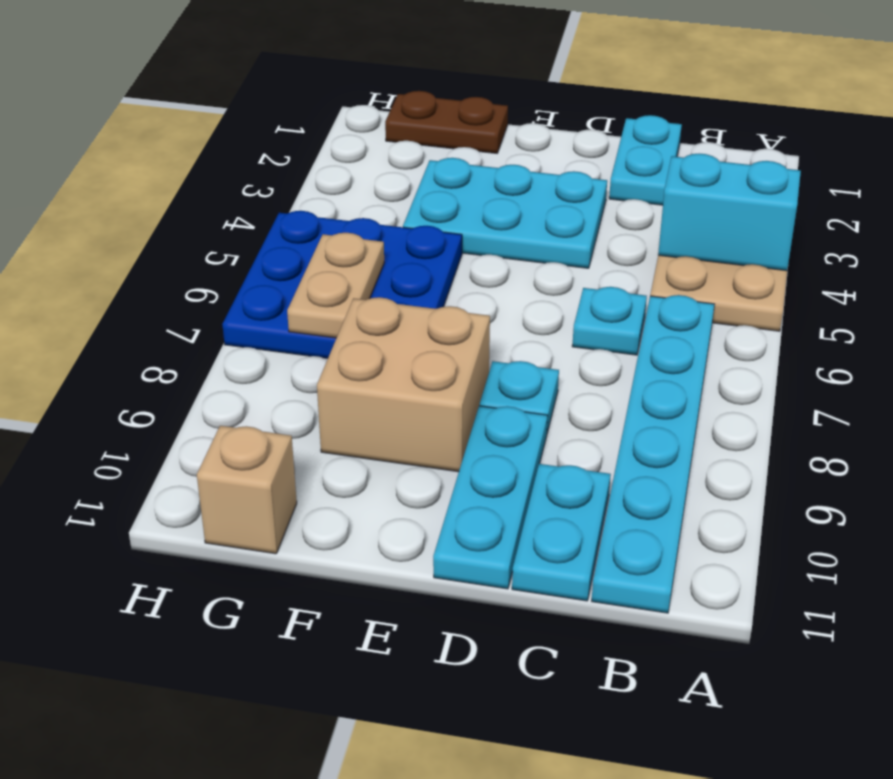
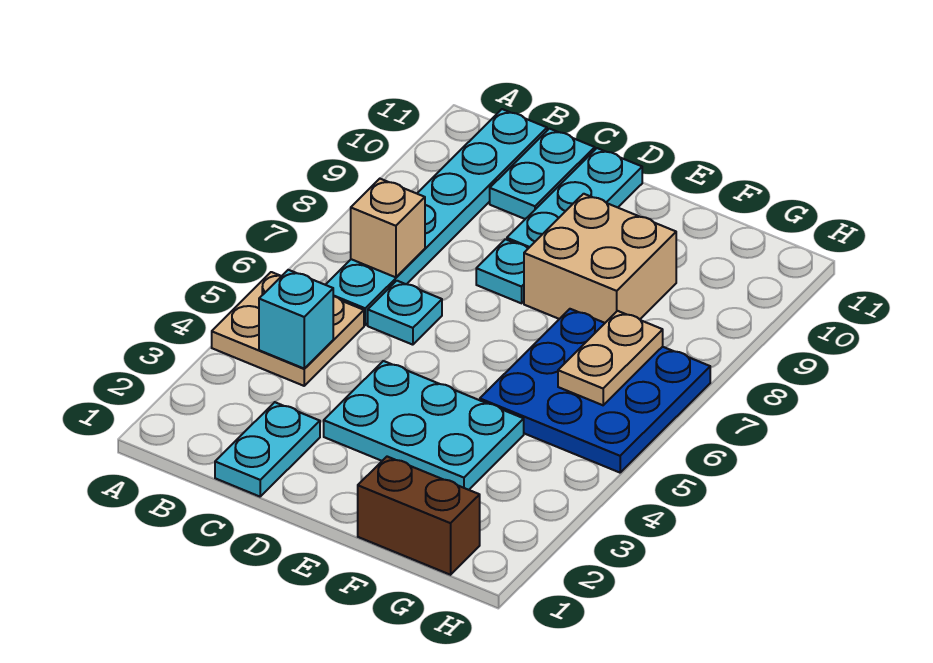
cyan 1x2 brick [658,154,801,271] -> cyan 1x1 brick [259,270,333,369]
brown 1x2 plate [385,91,508,153] -> brown 1x2 brick [358,457,480,575]
tan 1x1 brick [197,426,297,554] -> tan 1x1 brick moved to [351,179,425,277]

